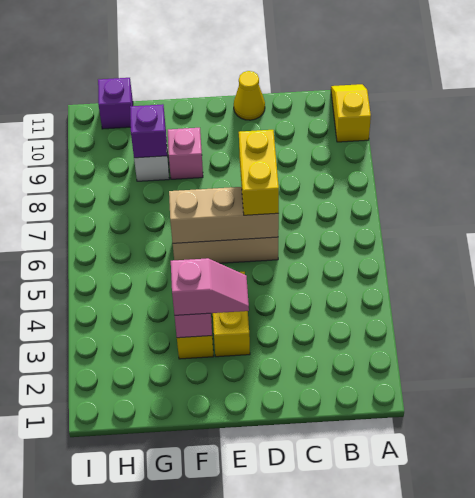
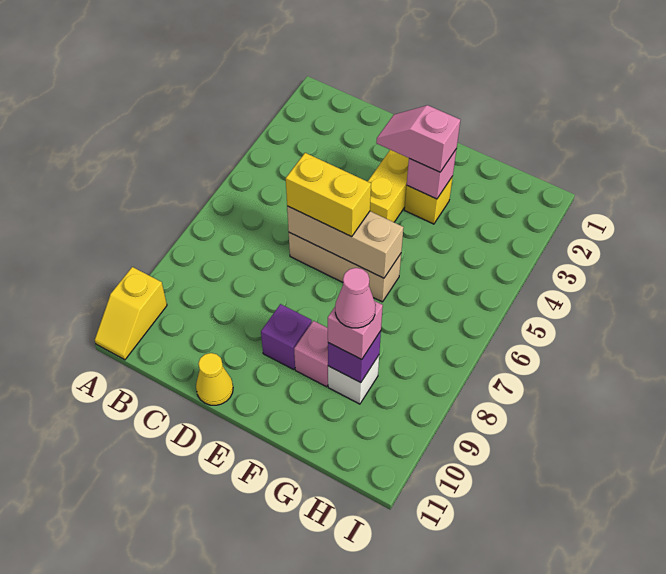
yellow 1x2 brick [239,130,279,215] -> yellow 1x2 brick turned to [286,153,371,237]
none -> pink 1x1 brick [328,301,383,360]
none -> pink 1x1 cone [335,268,376,328]
purple 1x1 brick [98,78,133,129] -> purple 1x1 brick moved to [261,304,312,369]

